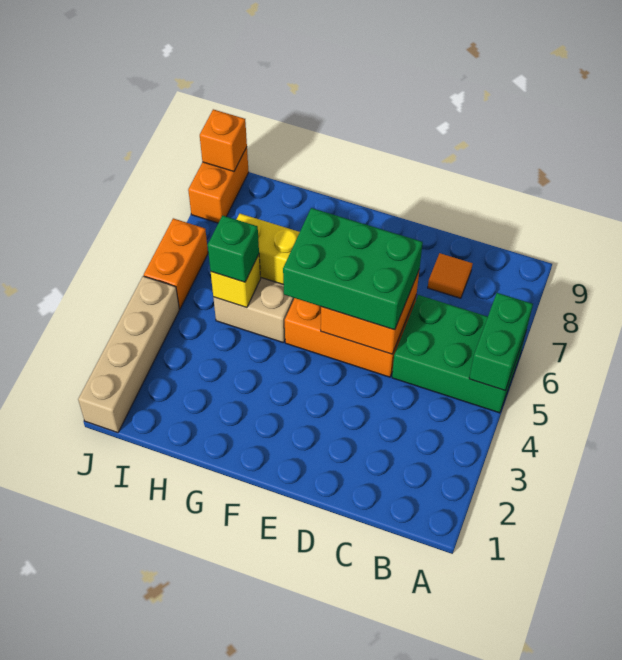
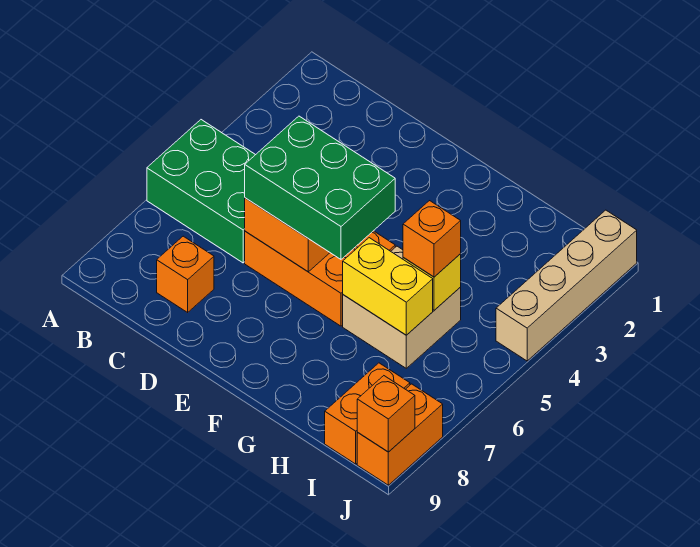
green 1x2 brick [469,293,533,390] -> none
orange 1x1 tile [428,253,473,298] -> orange 1x1 brick [157,236,214,312]
green 1x1 brick [208,216,259,282] -> orange 1x1 brick [403,201,461,277]
orange 1x2 brick [144,218,208,309] -> orange 1x2 brick moved to [325,363,410,464]

